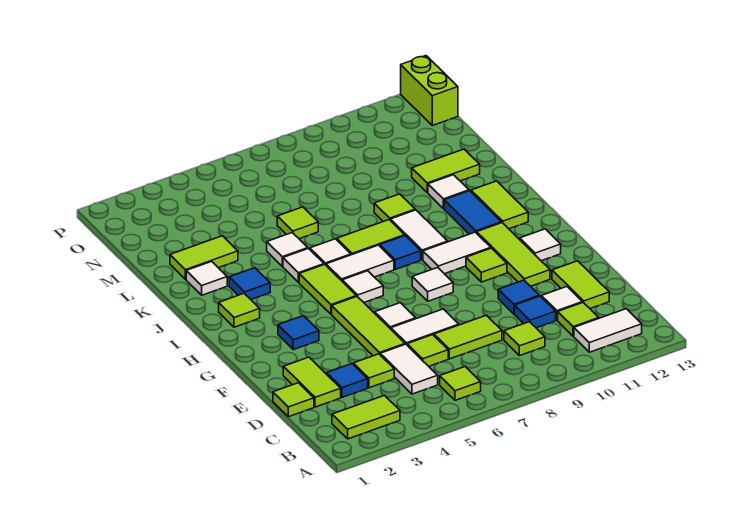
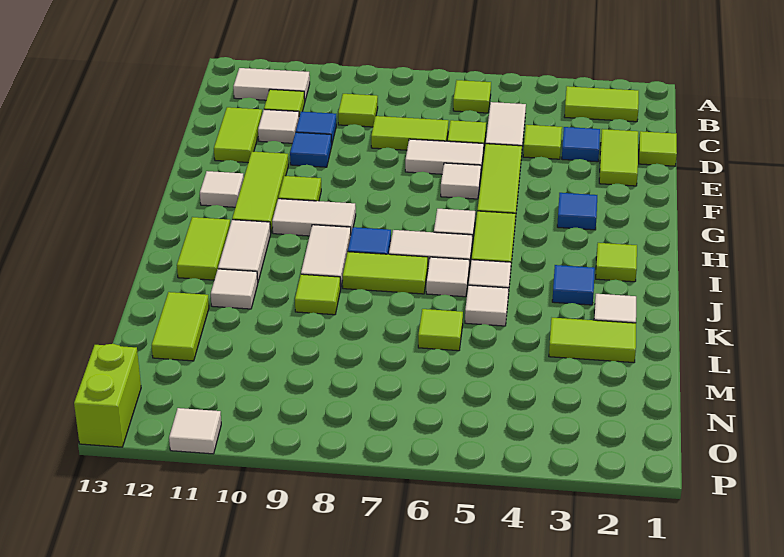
white 1x1 tile [412,268,453,301] -> white 1x1 tile moved to [169,408,221,454]
blue 1x2 tile [444,191,501,234] -> white 1x2 tile [218,220,271,281]
lime 1x2 tile [412,149,480,193] -> lime 1x2 tile turned to [151,292,209,361]

